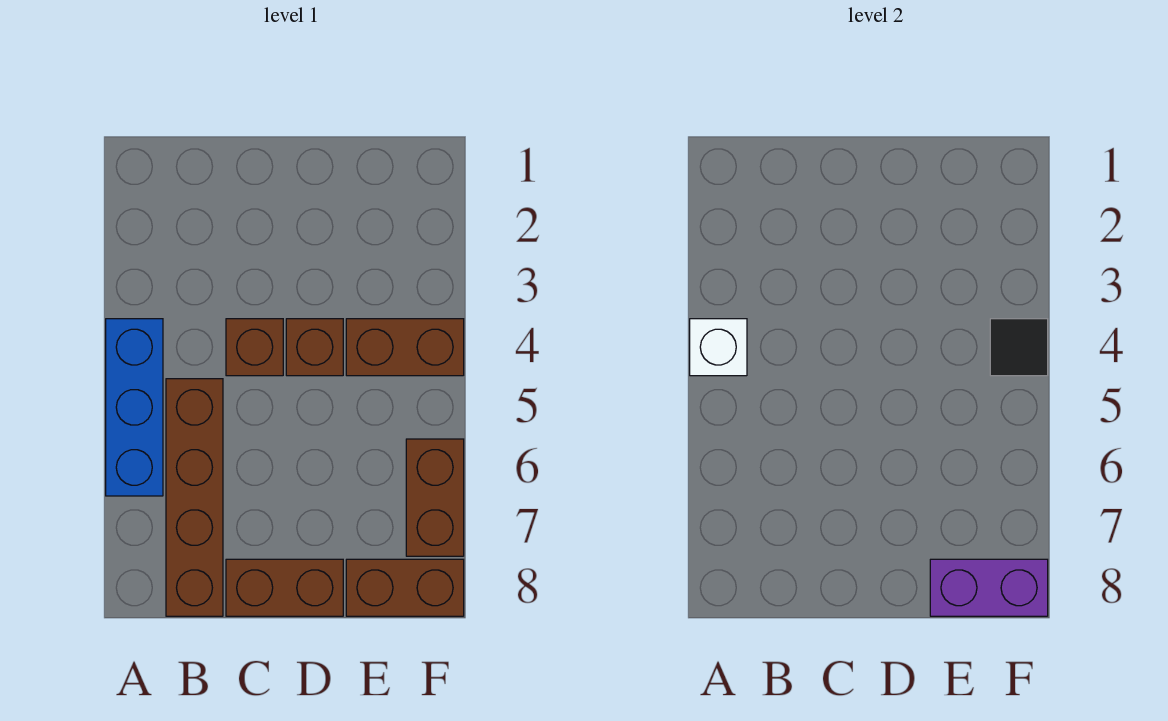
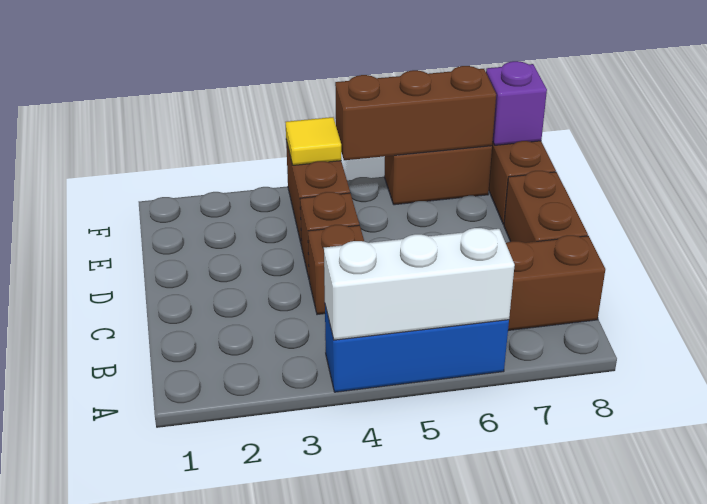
white 1x1 brick [690,319,747,376] -> white 1x3 brick [324,228,515,340]
purple 1x2 brick [930,559,1048,616] -> purple 1x1 brick [486,61,547,145]
black 1x1 tile [990,319,1048,376] -> yellow 1x1 tile [286,117,341,165]
none -> brown 1x3 brick [335,66,496,160]

